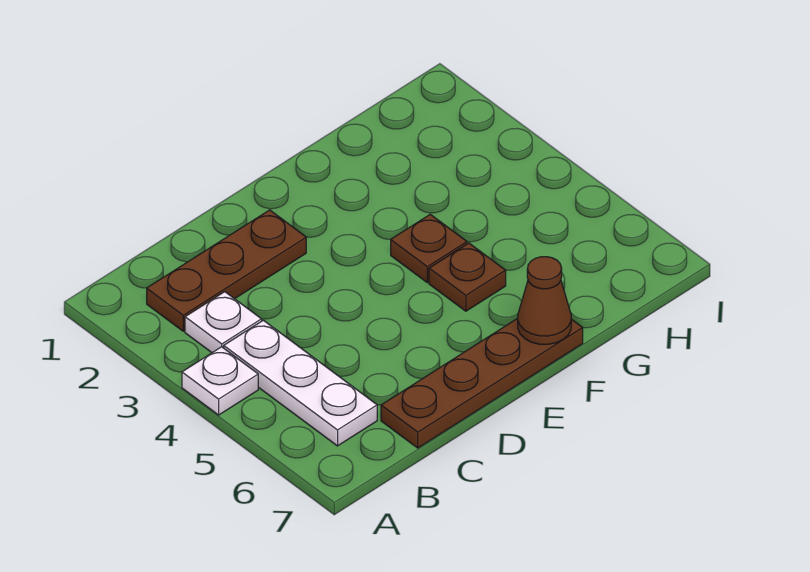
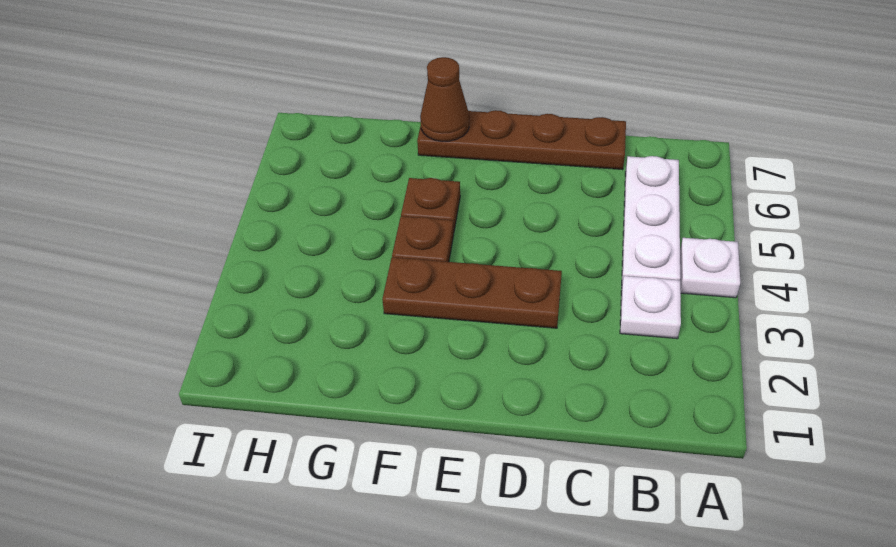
brown 1x3 plate [147,210,306,331] -> brown 1x3 plate moved to [382,257,562,328]

